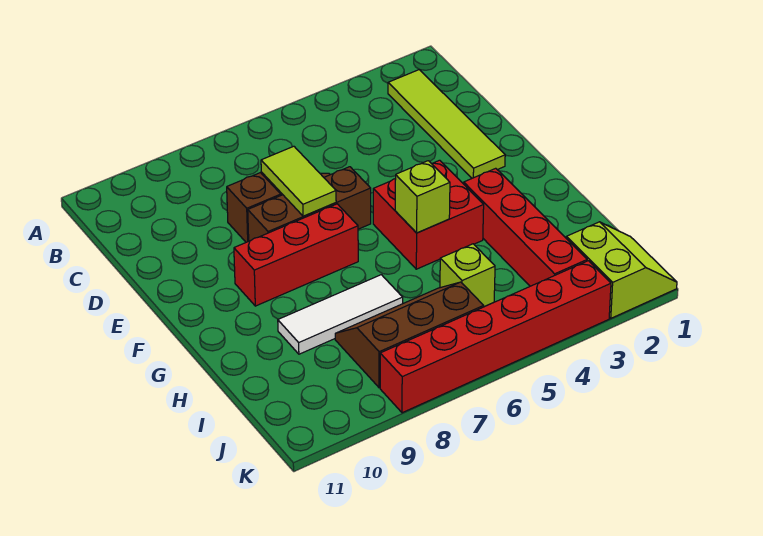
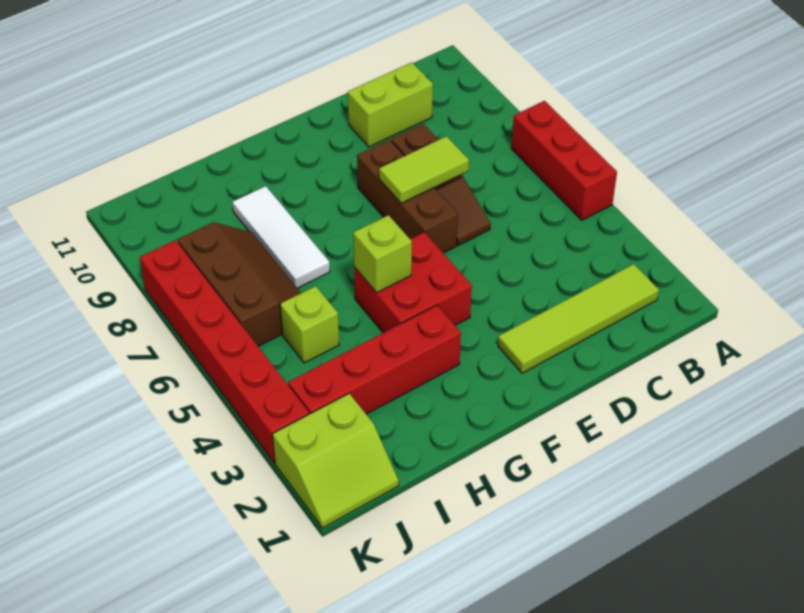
none -> lime 1x2 brick [348,62,433,147]
red 1x3 brick [234,204,358,306] -> red 1x3 brick moved to [511,101,617,220]

